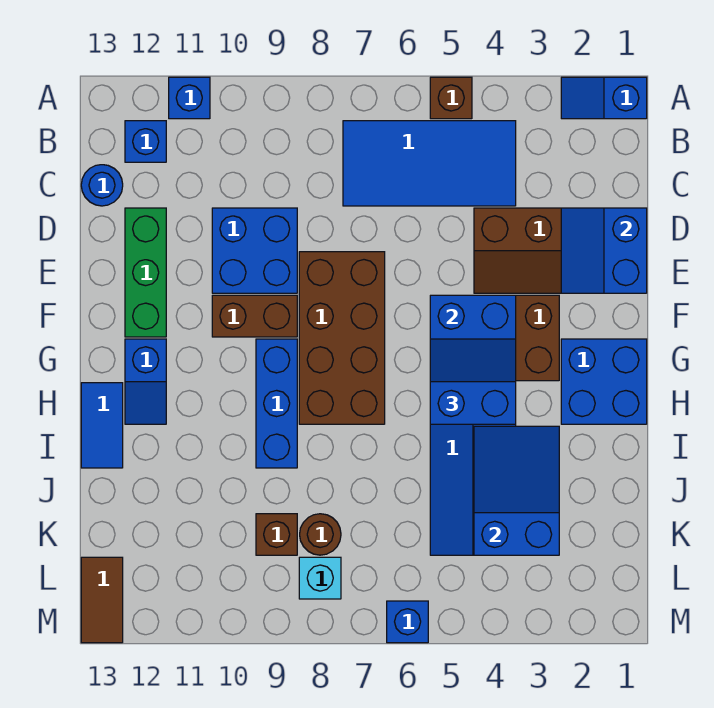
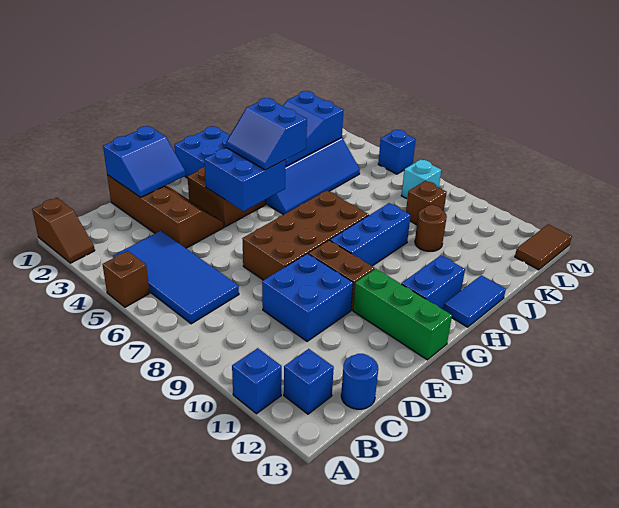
blue 1x2 slope [561,77,647,119] -> brown 1x2 slope [32,198,95,263]
green 1x3 brick [125,208,166,337] -> green 1x3 brick turned to [353,269,452,360]
blue 1x2 slope [125,339,166,424] -> blue 1x2 brick [402,255,465,310]
brown 1x1 round brick [300,514,341,555] -> brown 1x1 round brick moved to [415,205,447,251]

